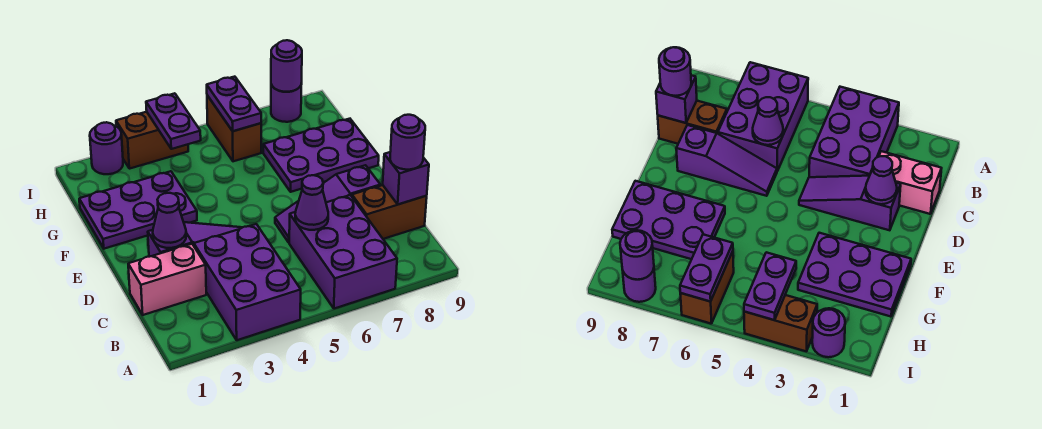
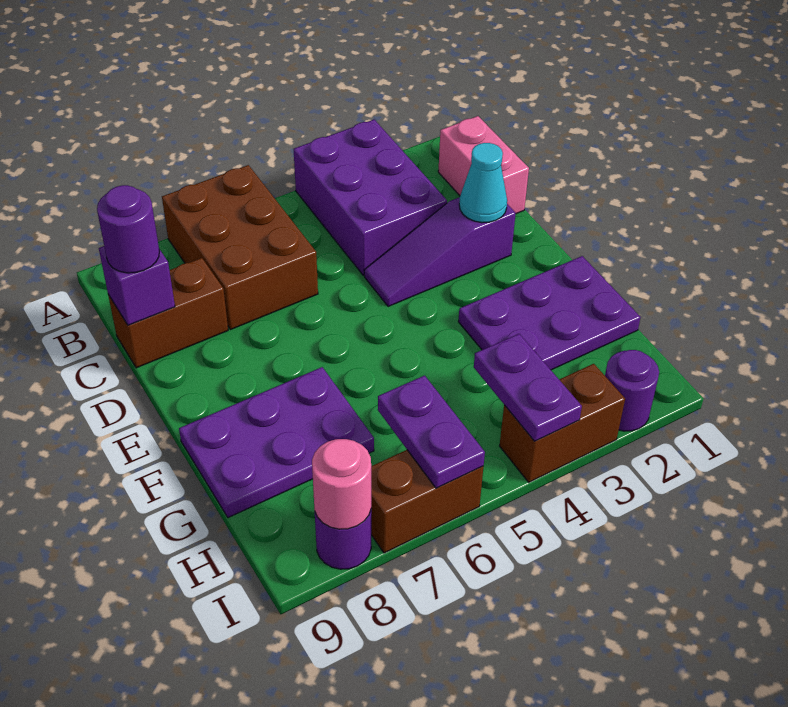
purple 2x3 brick [289,195,397,309] -> brown 2x3 brick [162,165,318,330]
pink 1x2 brick [128,244,206,315] -> pink 1x2 brick turned to [438,116,529,214]
purple 1x1 cone [295,175,328,230] -> none
purple 1x1 cone [153,193,186,248] -> cyan 1x1 cone [459,143,507,223]
purple 1x3 slope [275,165,380,242] -> none
brown 1x2 brick [207,95,261,161] -> brown 1x2 brick turned to [371,450,483,553]
purple 1x1 round brick [271,40,302,92] -> pink 1x1 round brick [312,439,371,529]

